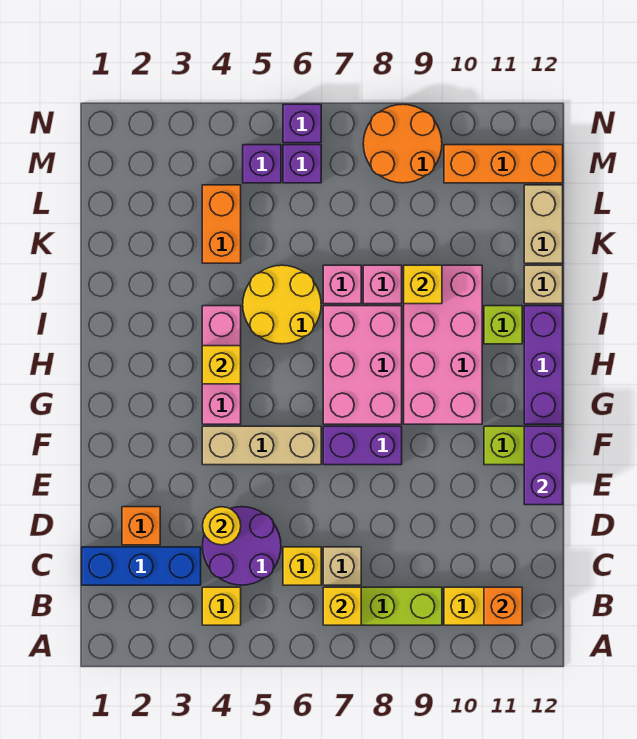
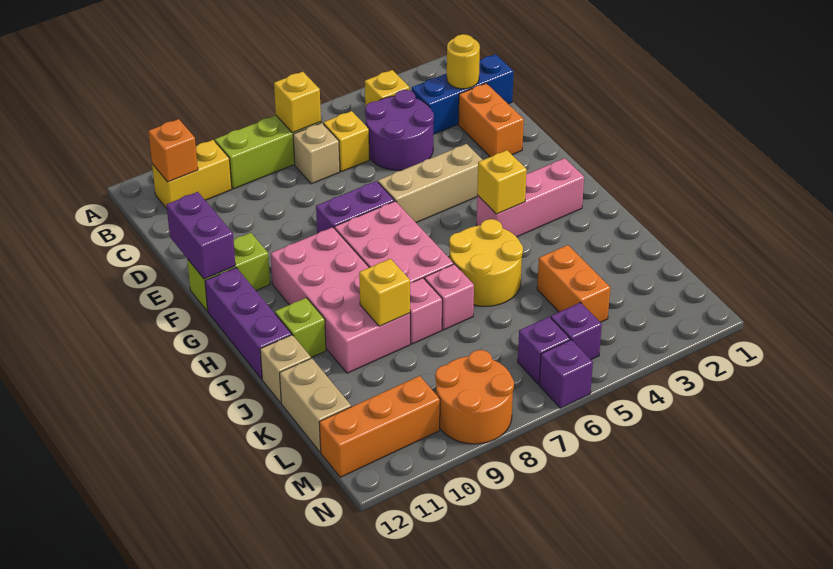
orange 1x1 brick [122,507,160,545] -> orange 1x2 brick [458,83,524,157]
yellow 1x1 round brick [203,507,241,545] -> yellow 1x1 round brick moved to [447,34,480,89]
pink 1x3 brick [202,306,241,424] -> pink 1x3 brick turned to [477,158,584,237]

